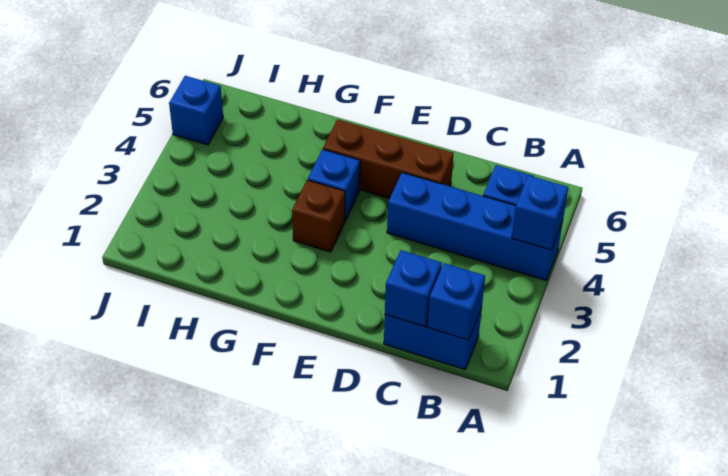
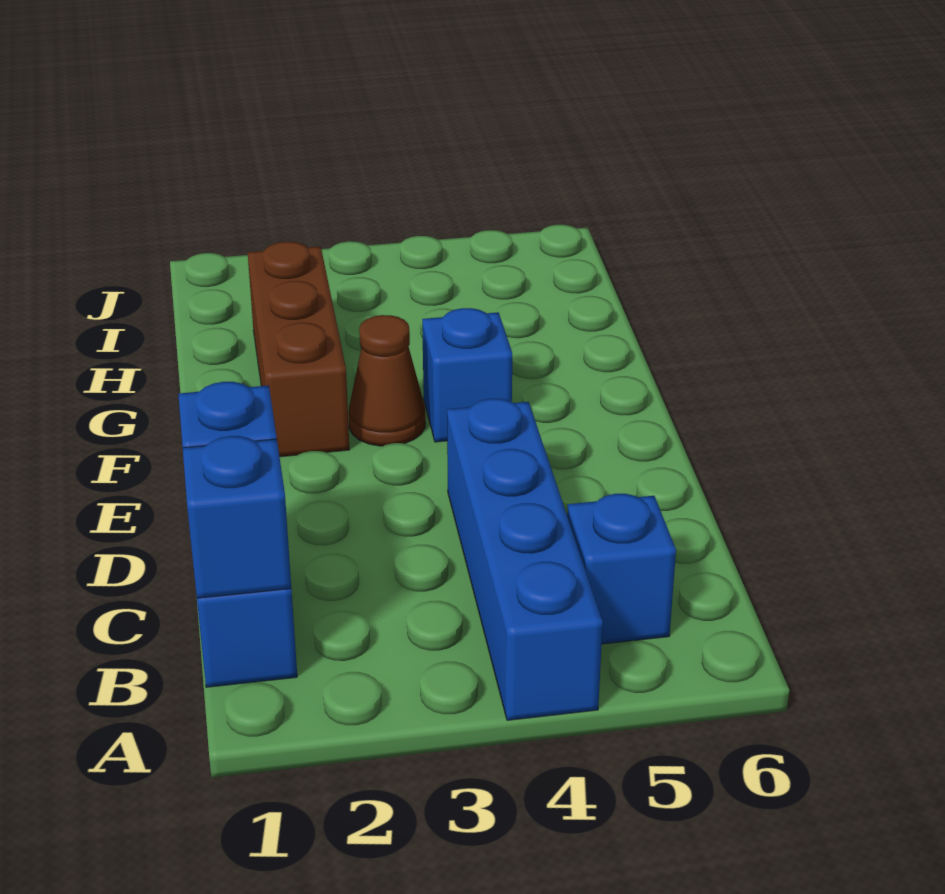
blue 1x1 brick [512,175,568,250] -> none
brown 1x3 brick [323,119,454,199] -> brown 1x3 brick moved to [248,241,350,457]
brown 1x1 brick [292,180,345,252] -> brown 1x1 cone [349,315,425,446]
blue 1x1 brick [169,76,223,145] -> none

